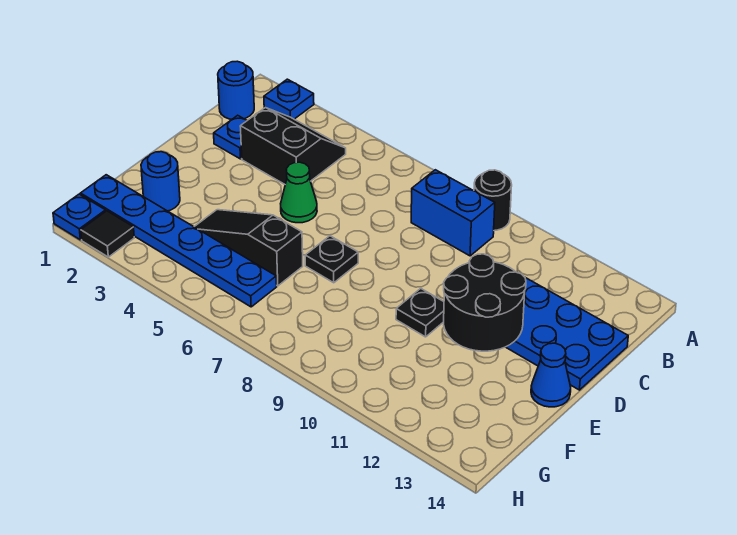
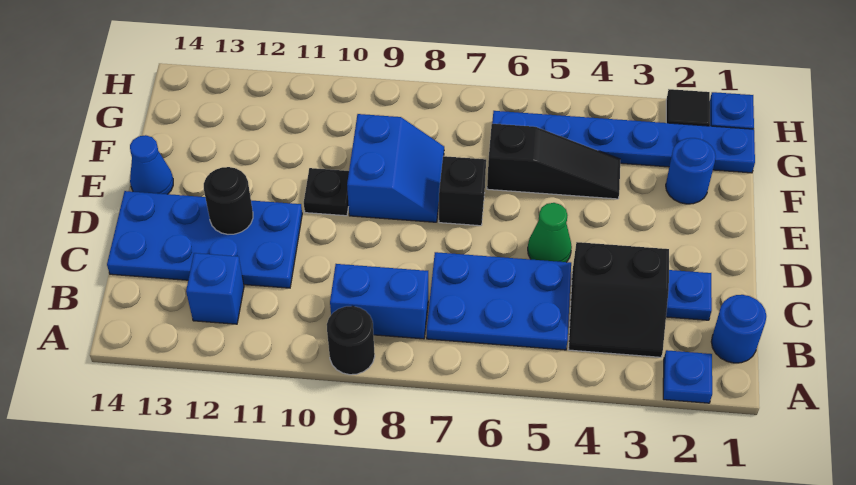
none -> blue 2x3 plate [427,252,571,350]
none -> blue 1x1 brick [186,253,244,324]
black 2x2 round brick [444,254,526,351] -> black 1x1 round brick [204,167,253,234]
black 1x1 plate [305,236,358,283] -> black 1x1 brick [439,156,486,226]
none -> blue 2x2 slope [347,114,444,222]

